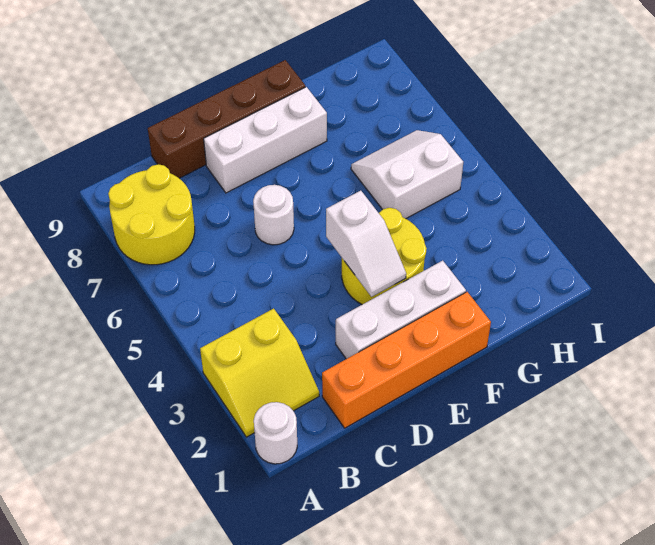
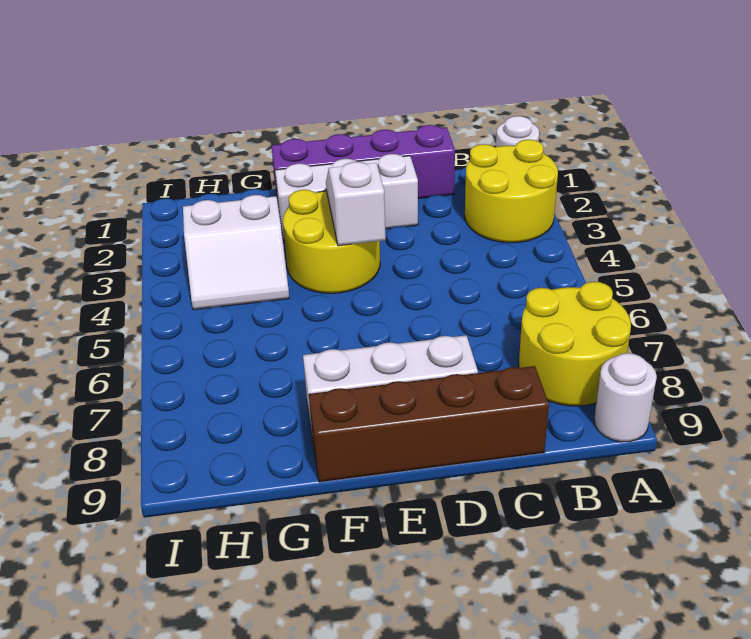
yellow 2x2 slope [200,308,319,437] -> yellow 2x2 round brick [465,140,558,243]
orange 1x4 brick [322,292,491,428] -> purple 1x4 brick [271,125,455,207]
white 1x1 round brick [253,185,294,245] -> white 1x1 round brick moved to [594,353,657,442]
white 2x2 slope [351,130,463,219] -> white 2x2 slope moved to [183,195,289,310]

